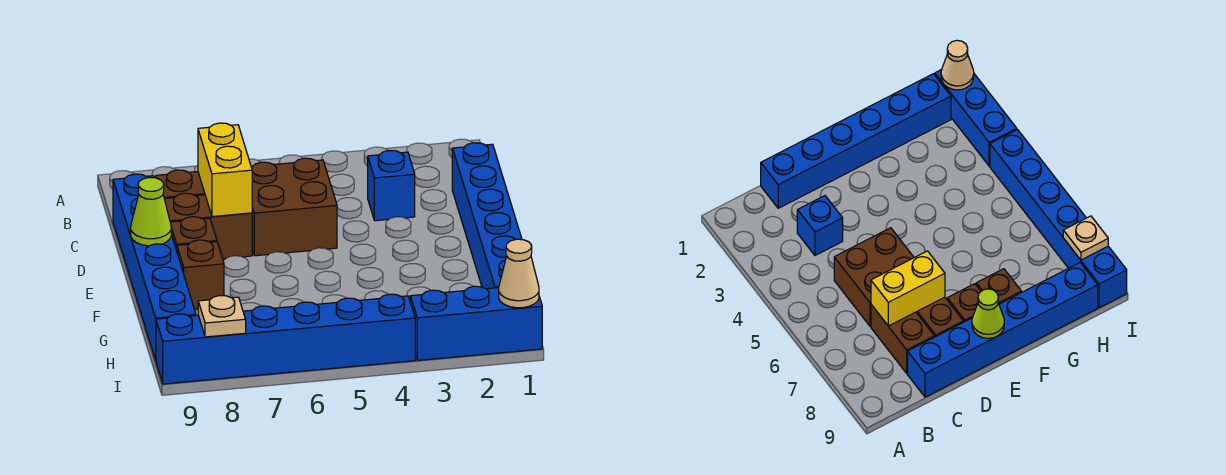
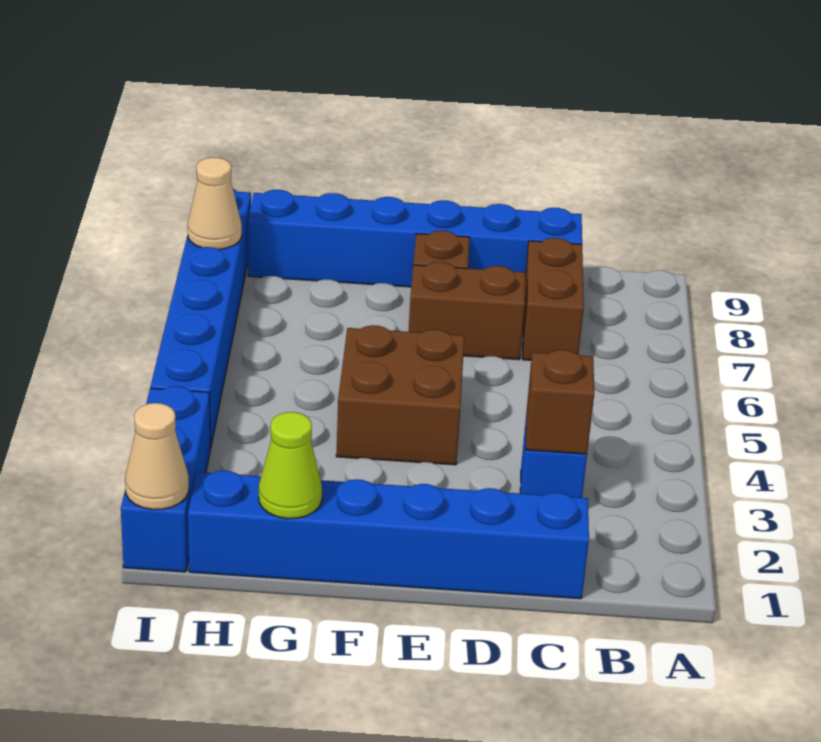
brown 2x2 brick [252,158,337,256] -> brown 2x2 brick moved to [336,325,464,465]
yellow 1x2 brick [198,123,252,217] -> none
brown 1x2 brick [165,193,252,259] -> brown 1x2 brick turned to [409,262,525,360]
lime 1x1 cone [131,178,171,246] -> lime 1x1 cone moved to [259,412,322,519]
brown 1x1 brick [177,240,224,309] -> brown 1x1 brick moved to [526,350,594,454]
tan 1x1 plate [198,296,246,337] -> tan 1x1 cone [188,157,242,249]

